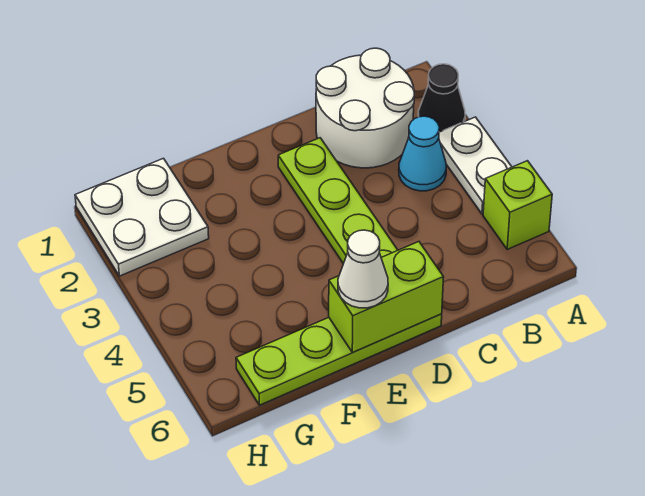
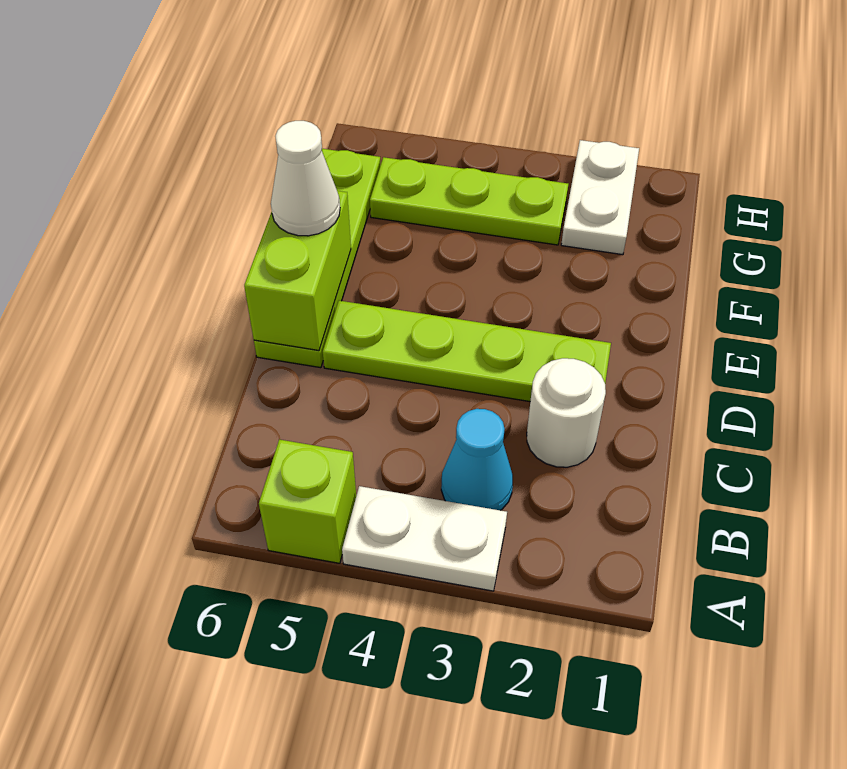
black 1x1 cone [418,64,465,132] -> none
white 2x2 round brick [316,48,414,168] -> white 1x1 round brick [527,358,606,467]
white 2x2 plate [75,158,209,276] -> white 1x2 plate [561,140,639,255]
none -> lime 1x3 plate [370,157,568,245]

